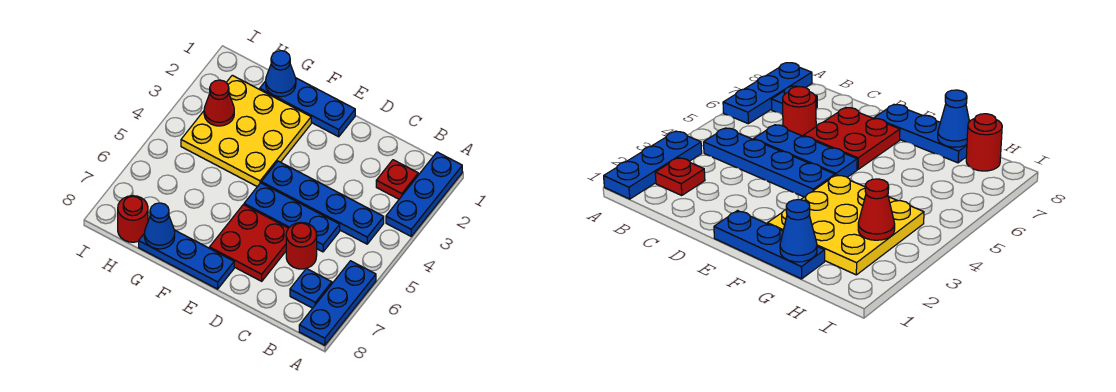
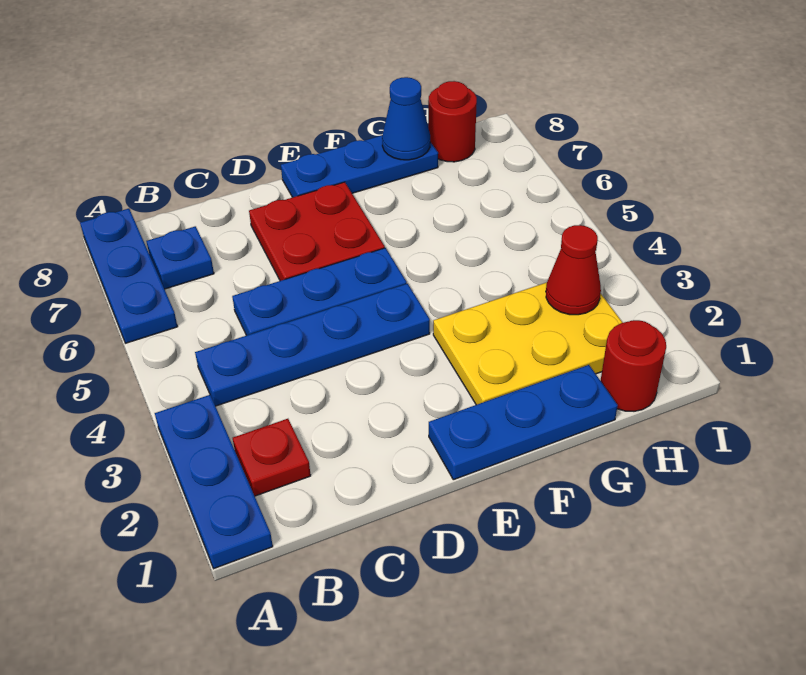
red 1x1 round brick [286,222,317,269] -> red 1x1 round brick moved to [600,320,666,411]
yellow 3x3 plate [181,75,311,187] -> yellow 2x3 plate [433,282,623,405]
blue 1x1 cone [266,51,296,97] -> none

